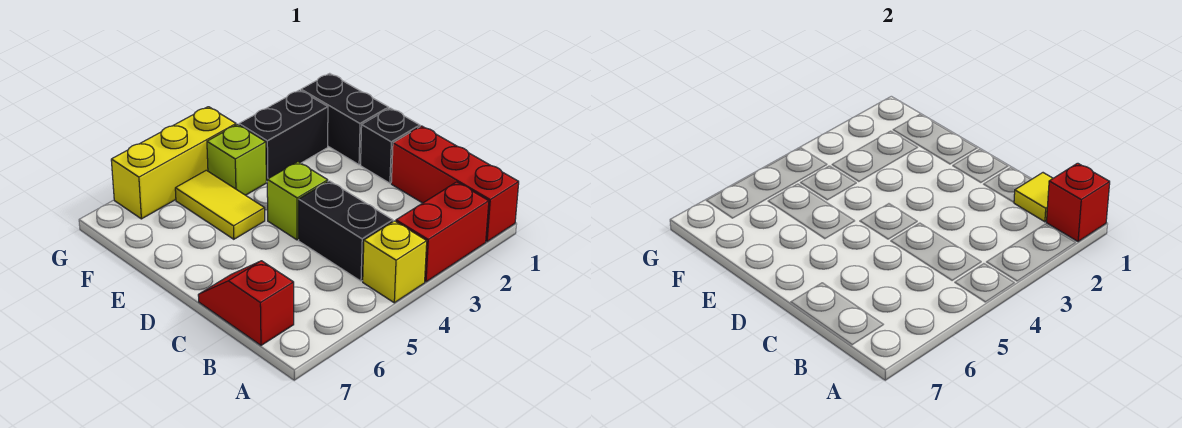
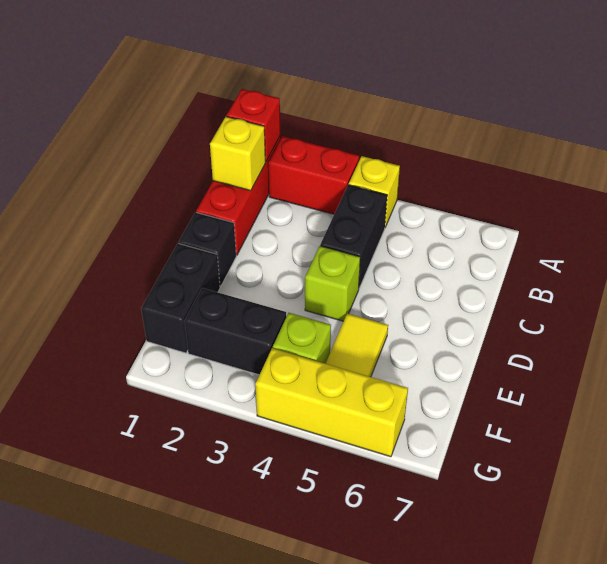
yellow 1x1 tile [1014,173,1053,222] -> yellow 1x1 brick [210,117,266,191]
red 1x2 slope [198,261,294,345] -> none

